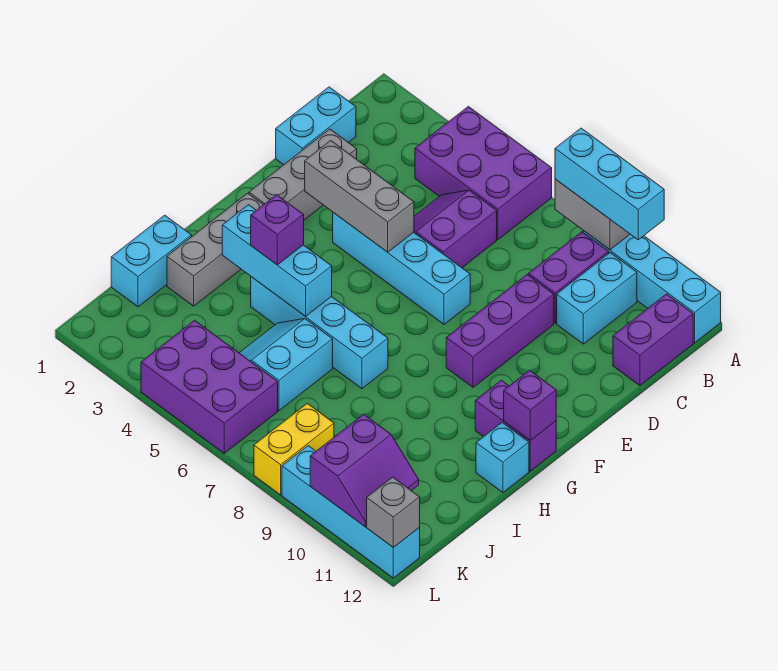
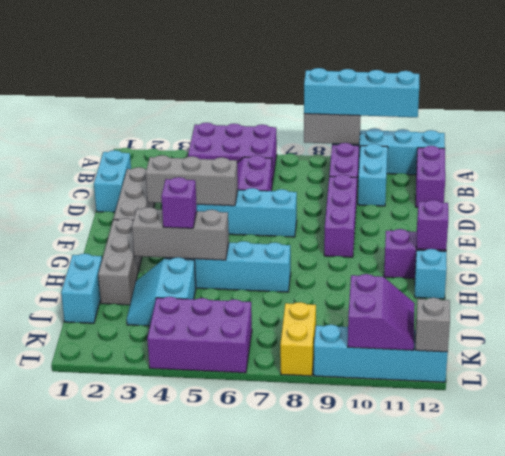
cyan 1x3 brick [555,128,664,240] -> cyan 1x4 brick [304,68,419,117]
cyan 1x3 brick [222,205,332,317] -> grey 1x3 brick [132,207,229,260]
cyan 2x2 slope [240,319,333,411] -> cyan 2x2 slope moved to [127,257,196,326]

